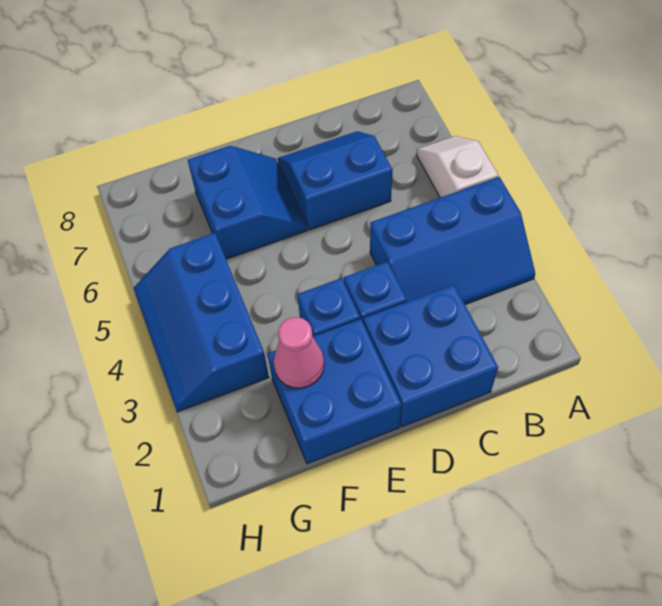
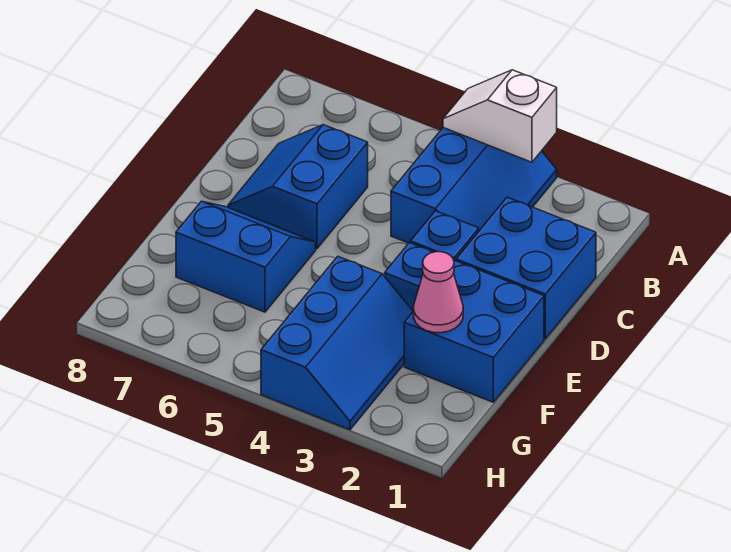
white 1x2 slope [416,136,498,198] -> white 1x2 slope moved to [443,70,557,162]
blue 2x3 slope [134,233,269,412] -> blue 2x3 slope turned to [261,256,413,430]

